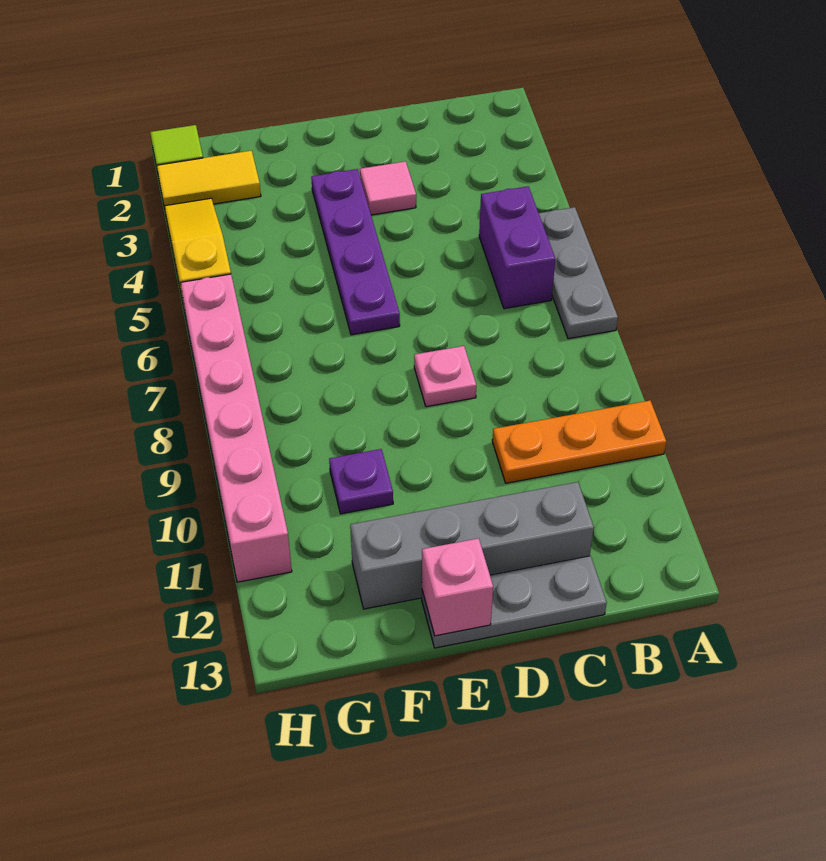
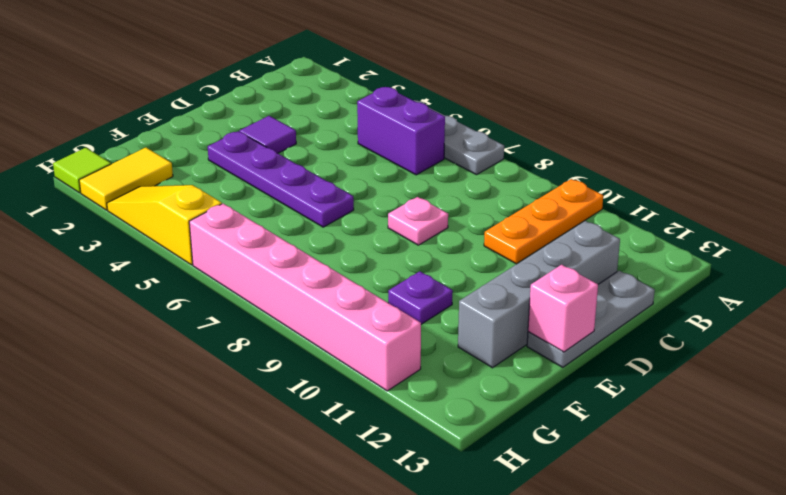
pink 1x1 tile [360,161,416,215] -> purple 1x1 tile [240,116,296,153]

